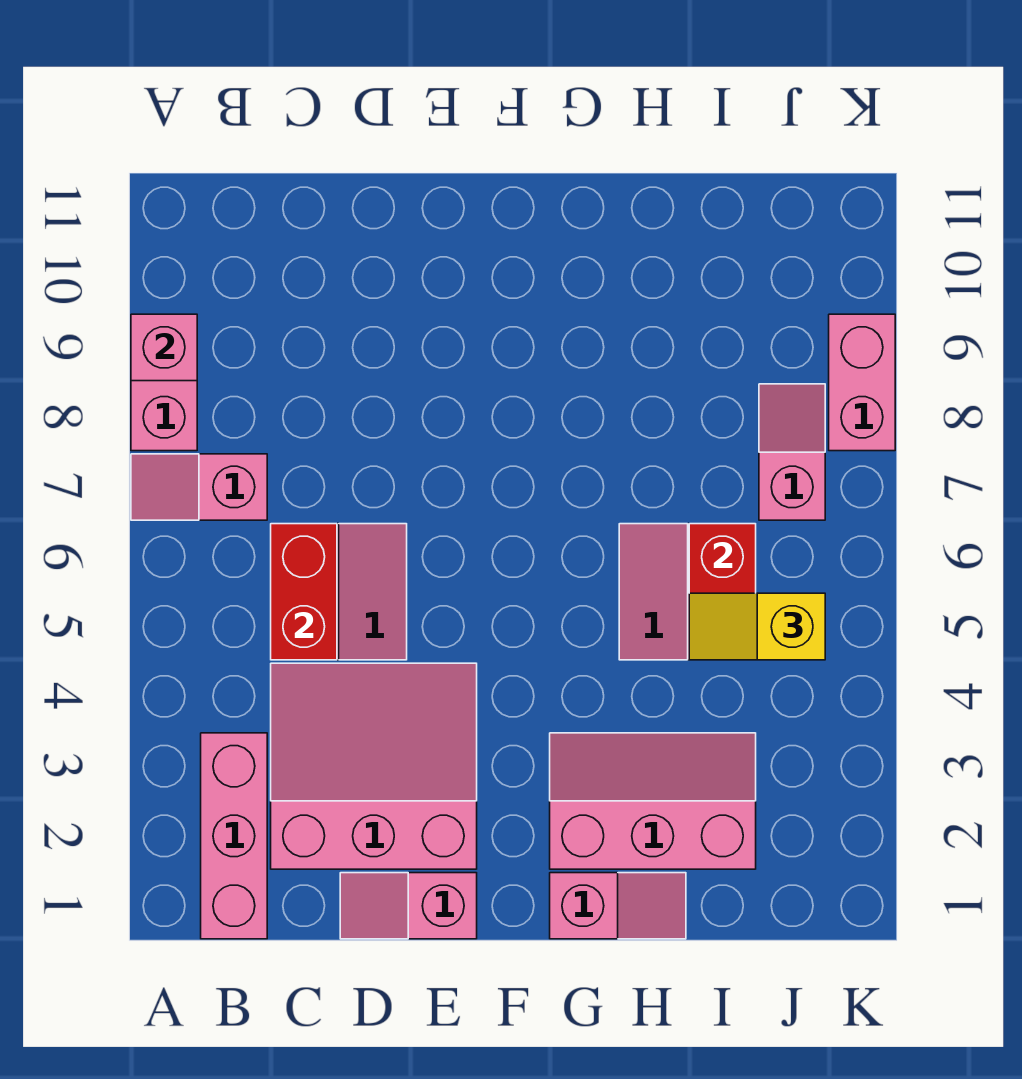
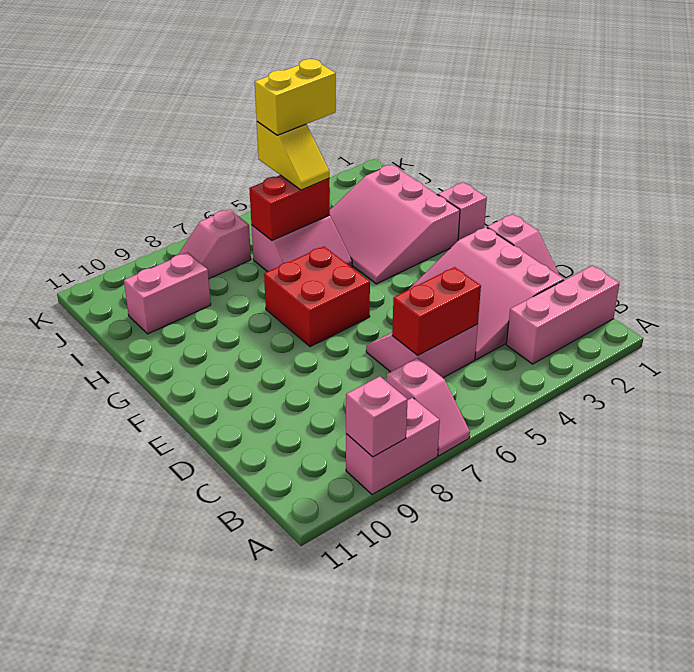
none -> red 2x2 brick [264,246,370,347]
pink 2x3 slope [550,733,756,869] -> pink 3x3 slope [330,165,460,284]
none -> yellow 1x2 brick [255,59,336,135]
pink 1x2 brick [829,314,895,451] -> pink 1x2 brick moved to [124,253,211,334]

